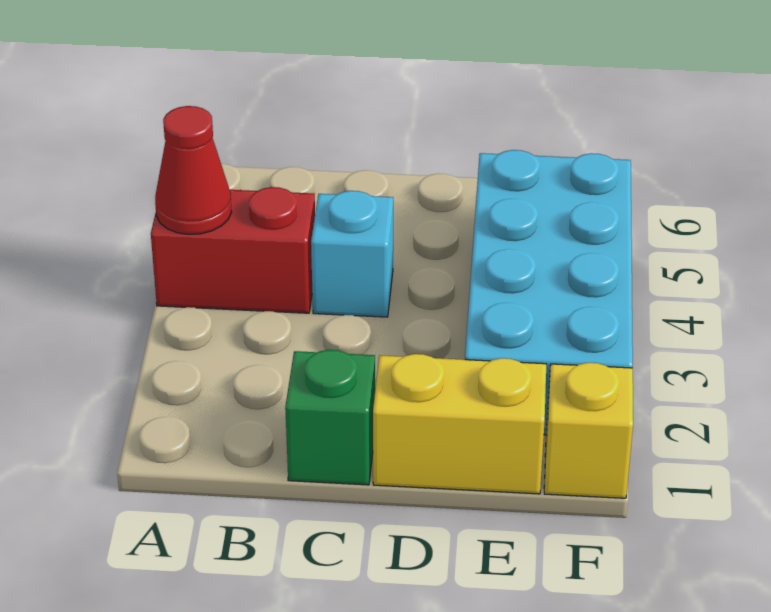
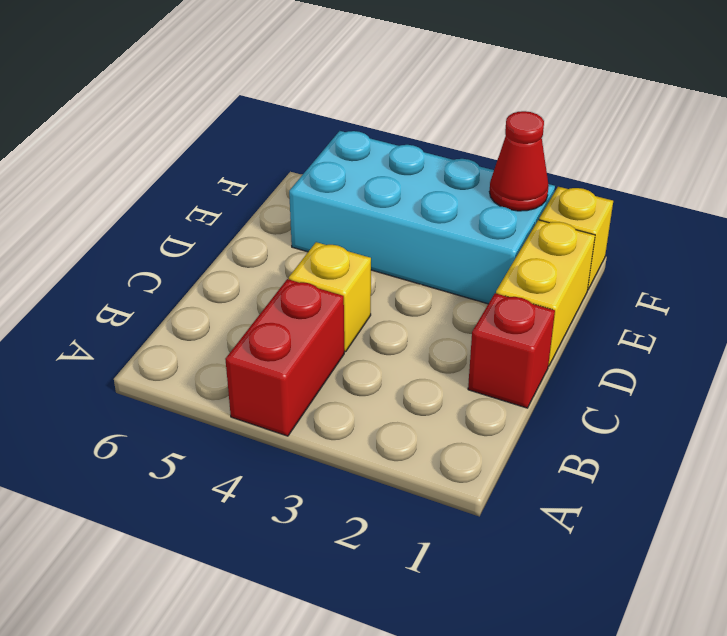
red 1x1 cone [155,106,232,234] -> red 1x1 cone moved to [489,111,549,211]
green 1x1 brick [285,350,375,485] -> red 1x1 brick [468,293,555,408]
cyan 1x1 brick [311,191,393,317] -> yellow 1x1 brick [289,242,371,352]

